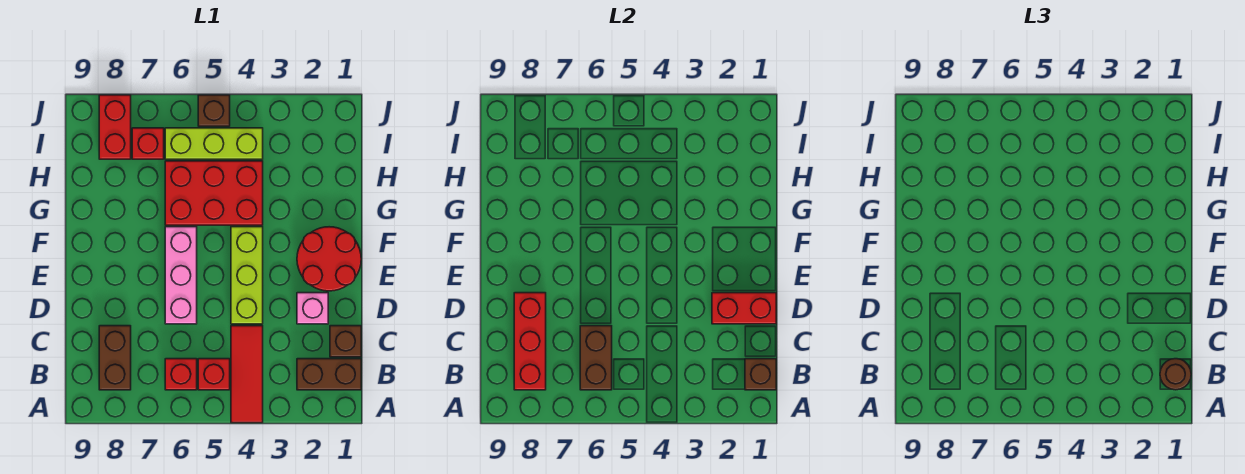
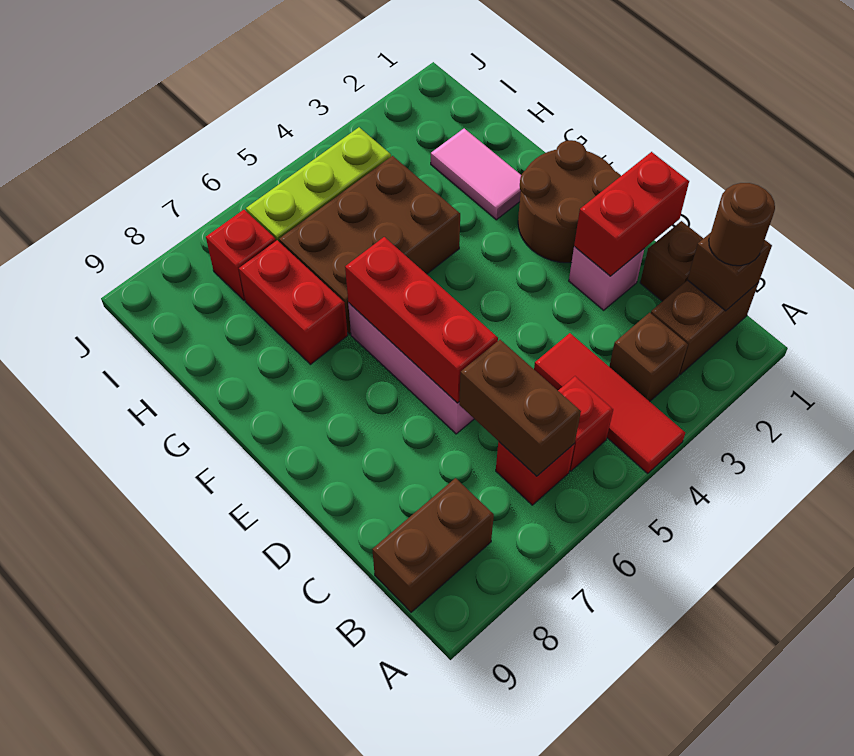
brown 1x2 brick [99,326,131,390] -> brown 1x2 brick turned to [372,478,494,612]
red 1x3 brick [514,293,546,390] -> red 1x3 brick moved to [345,237,498,403]
lime 1x3 brick [231,227,263,324] -> none
red 2x2 round brick [297,227,361,291] -> brown 2x2 round brick [518,140,621,263]
none -> pink 1x2 tile [431,129,521,220]
red 2x3 brick [165,161,263,225] -> brown 2x3 brick [279,156,460,334]
red 1x2 brick [99,95,131,159] -> red 1x2 brick moved to [239,240,348,364]
brown 1x1 brick [198,95,230,126] -> brown 1x1 brick moved to [609,313,688,402]

